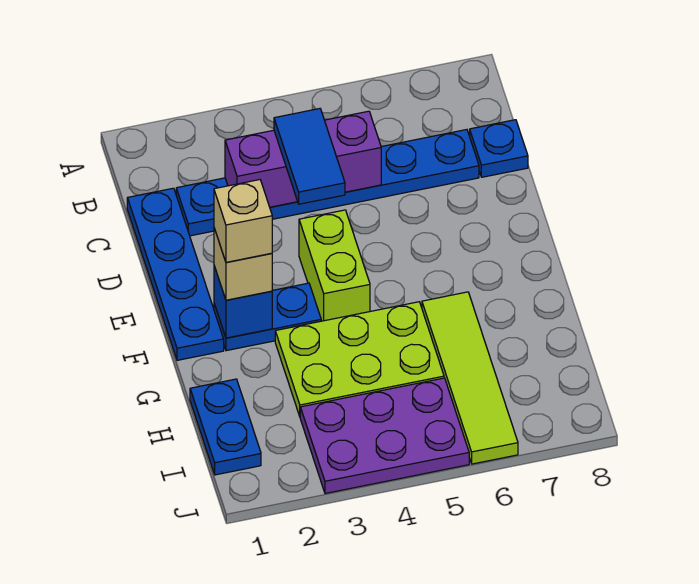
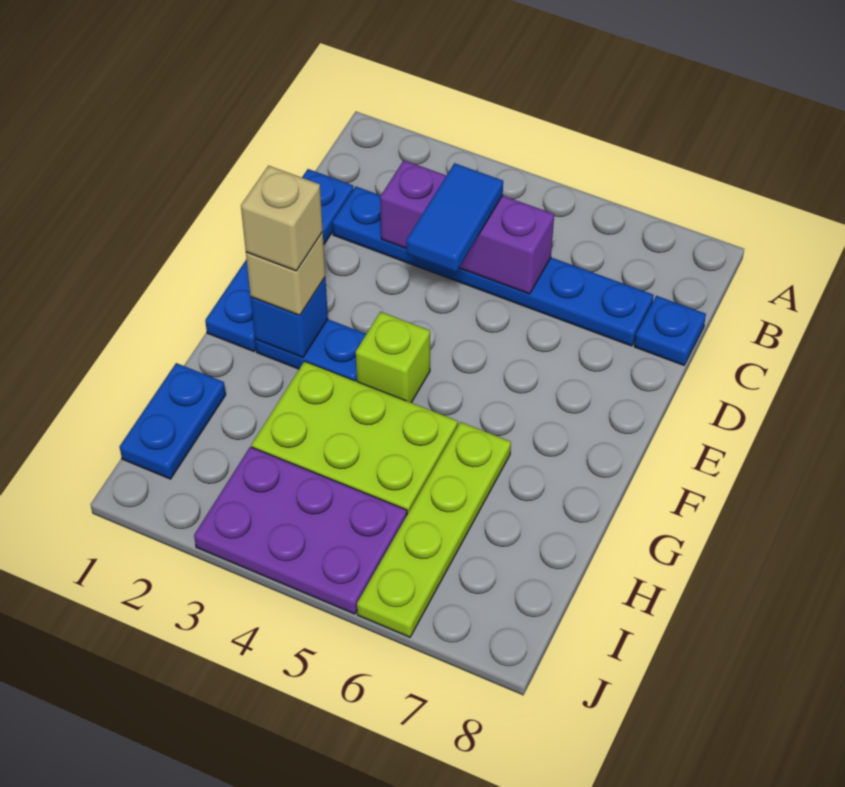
lime 1x2 brick [299,210,370,321] -> lime 1x1 brick [356,312,430,403]
lime 1x4 tile [422,292,518,464] -> lime 1x4 plate [357,422,511,637]

